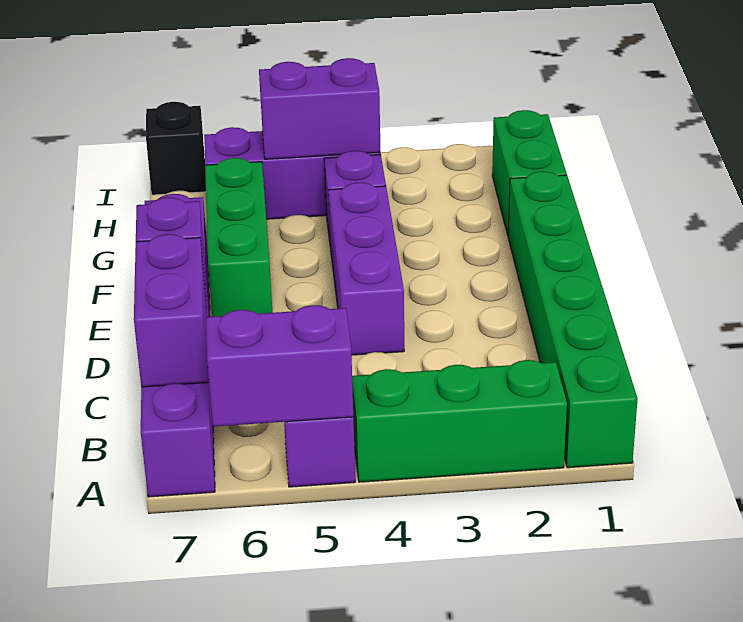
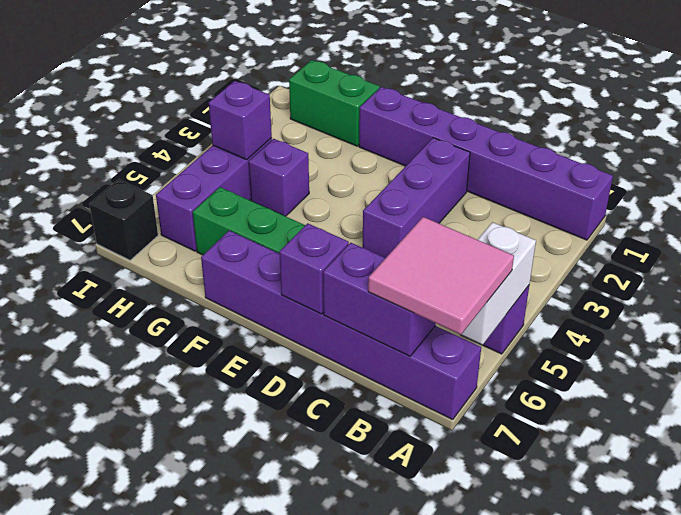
green 1x6 brick [508,171,638,468] -> purple 1x6 brick [359,87,613,240]
green 1x3 brick [352,360,567,482] -> none
purple 1x2 brick [206,305,353,427] -> white 1x2 brick [451,222,536,345]
none -> pink 2x2 tile [368,217,514,335]
purple 1x3 brick [328,183,404,355] -> purple 1x3 brick turned to [362,138,470,258]
purple 1x2 brick [259,58,381,159] -> purple 1x1 brick [209,81,272,160]

